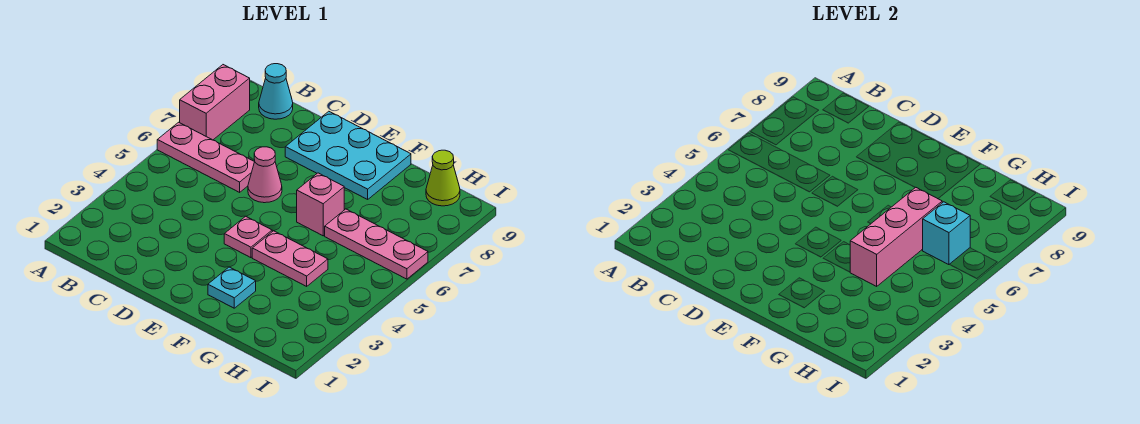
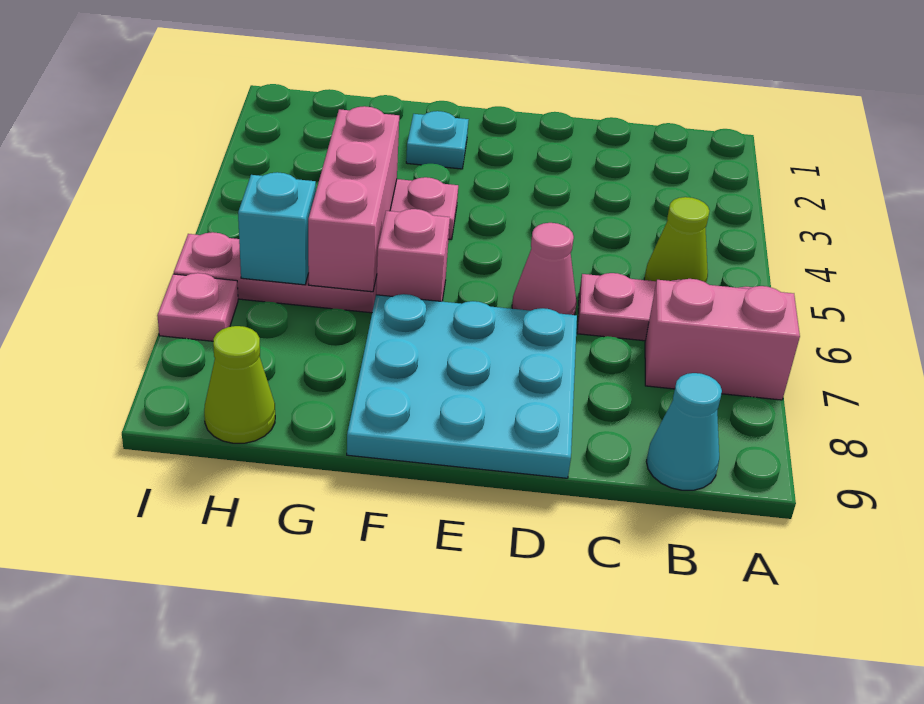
pink 1x2 brick [180,65,250,140] -> pink 1x2 brick turned to [645,279,800,400]
none -> lime 1x1 cone [644,197,710,282]
cyan 2x3 plate [285,111,411,199] -> cyan 3x3 plate [347,294,577,478]
pink 1x1 plate [224,216,272,258] -> pink 1x1 plate moved to [157,273,238,341]

